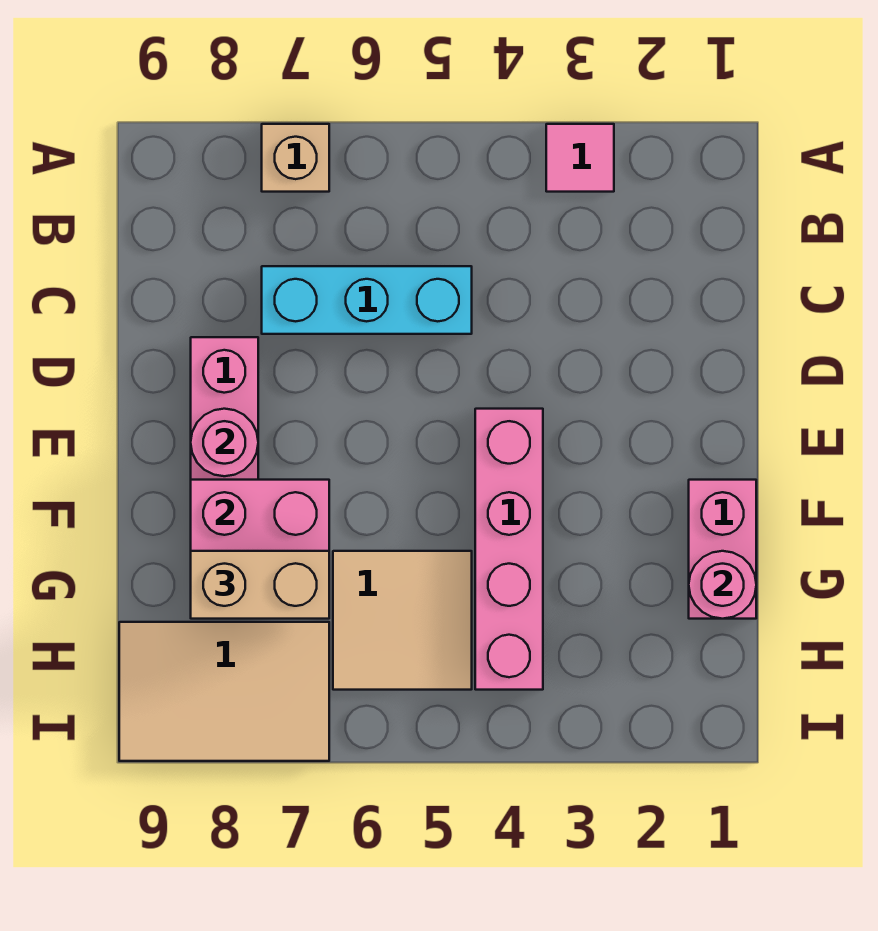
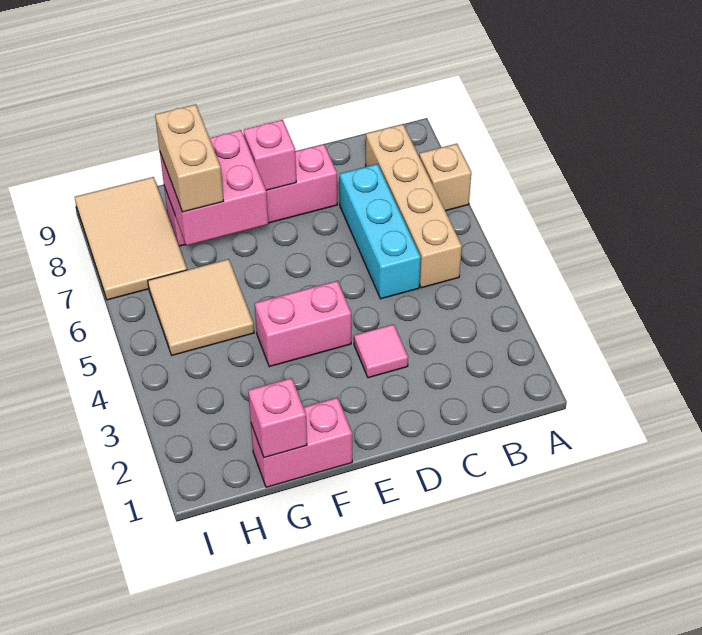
pink 1x1 tile [546,124,614,192] -> pink 1x1 tile moved to [354,324,408,378]
none -> tan 1x4 brick [366,124,462,288]
pink 1x4 brick [475,409,543,690] -> pink 1x2 brick [255,281,351,367]
pink 1x1 round brick [191,409,258,476] -> pink 1x1 brick [243,120,296,190]
pink 1x1 round brick [689,551,756,619] -> pink 1x1 brick [248,378,307,458]

